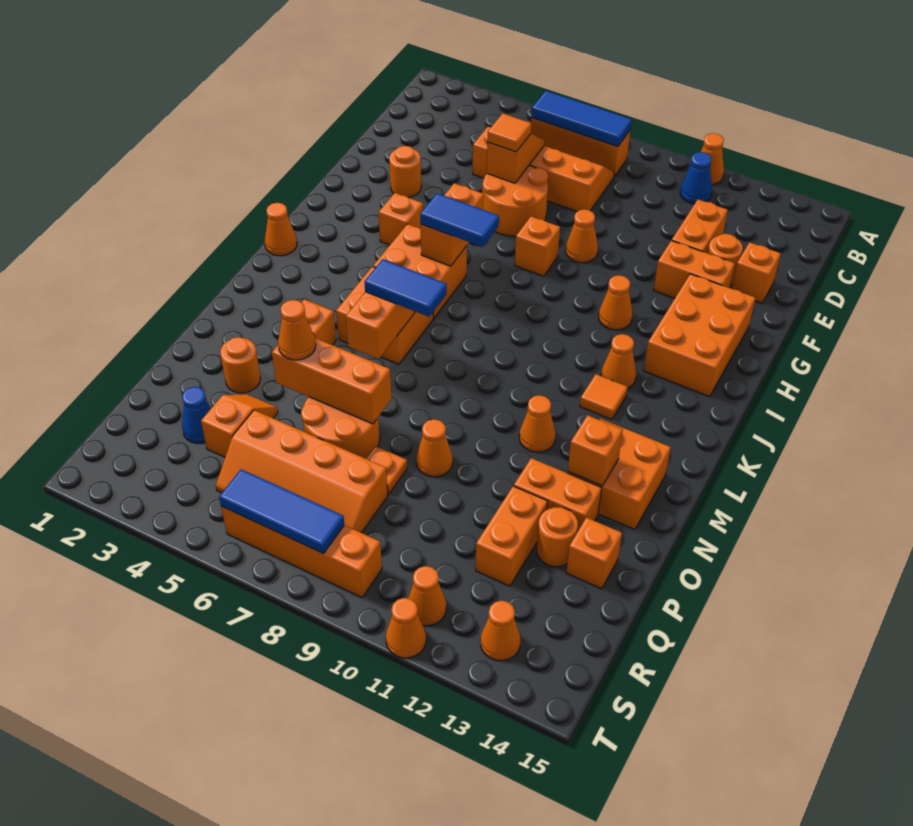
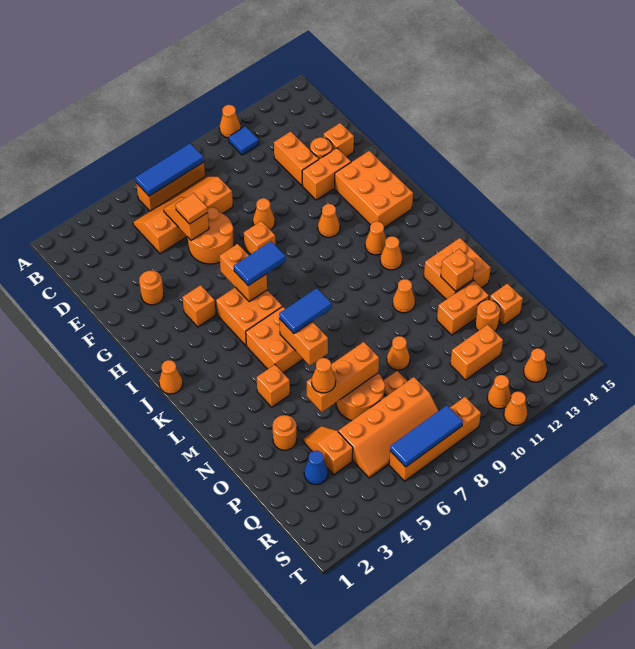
blue 1x1 cone [680,152,712,204] -> blue 1x1 tile [229,126,259,155]
orange 1x1 tile [580,374,628,420] -> orange 1x1 cone [380,236,402,270]
orange 1x2 brick [476,486,547,586] -> orange 1x2 brick turned to [450,325,503,380]

